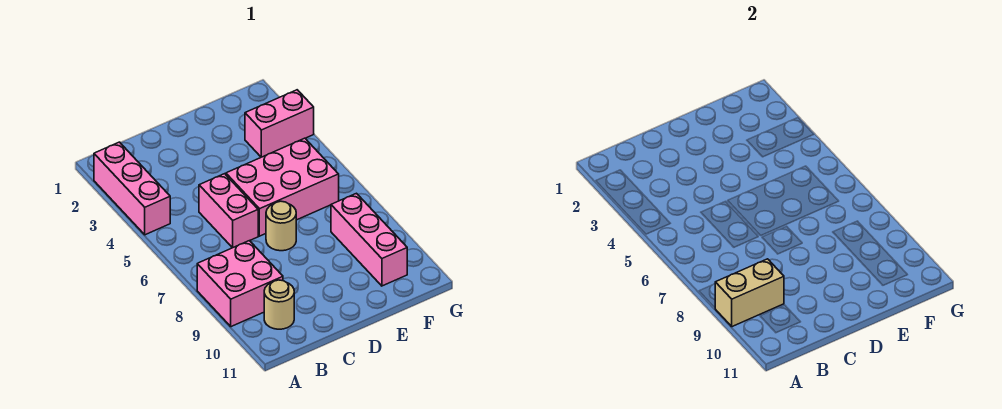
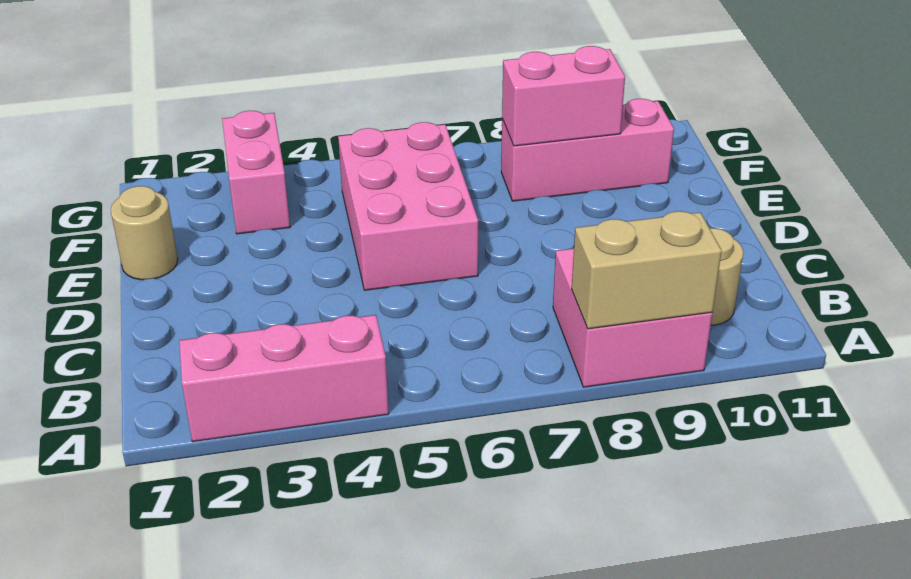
tan 1x2 brick [715,259,784,327] -> tan 1x2 brick turned to [572,211,722,329]
pink 1x2 brick [199,174,258,248] -> pink 1x2 brick moved to [502,46,625,146]
tan 1x1 round brick [266,201,296,251] -> tan 1x1 round brick moved to [111,186,178,280]

